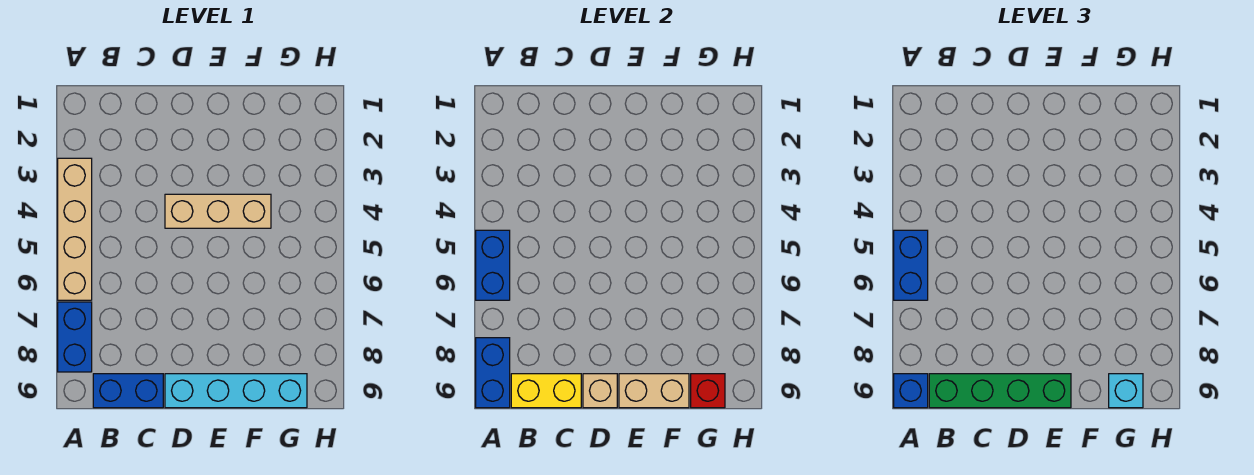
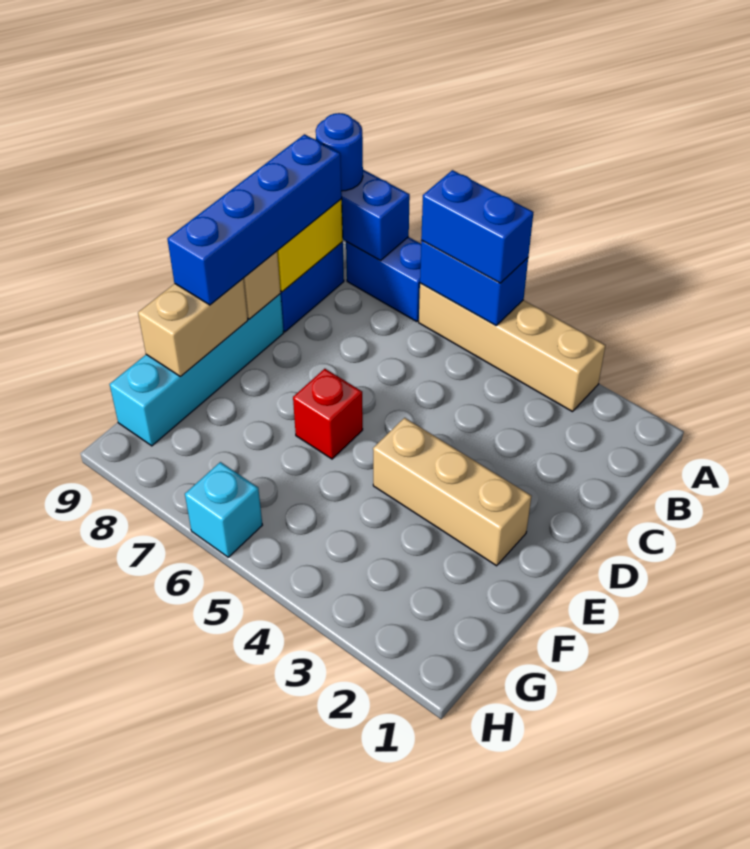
blue 1x1 brick [894,374,928,408] -> blue 1x1 round brick [316,113,363,191]
green 1x4 brick [929,374,1071,408] -> blue 1x4 brick [167,134,342,305]
tan 1x3 brick [165,194,271,228] -> tan 1x3 brick turned to [373,418,531,566]
red 1x1 brick [691,374,725,408] -> red 1x1 brick moved to [293,369,363,459]
cyan 1x1 brick [1109,374,1143,408] -> cyan 1x1 brick moved to [185,462,262,557]

